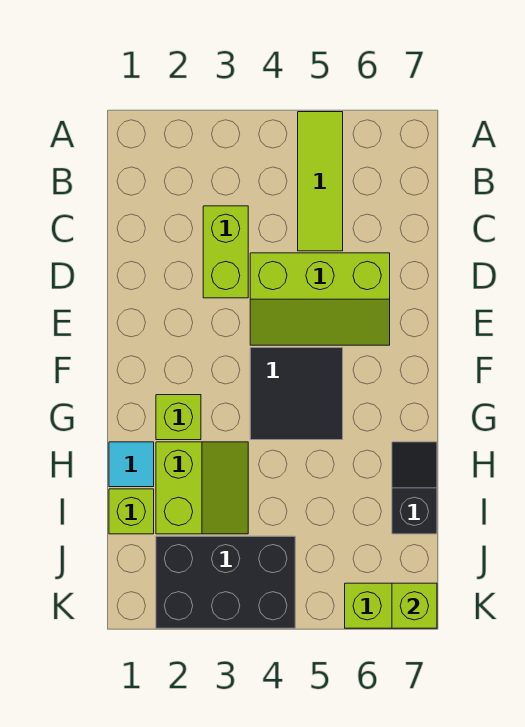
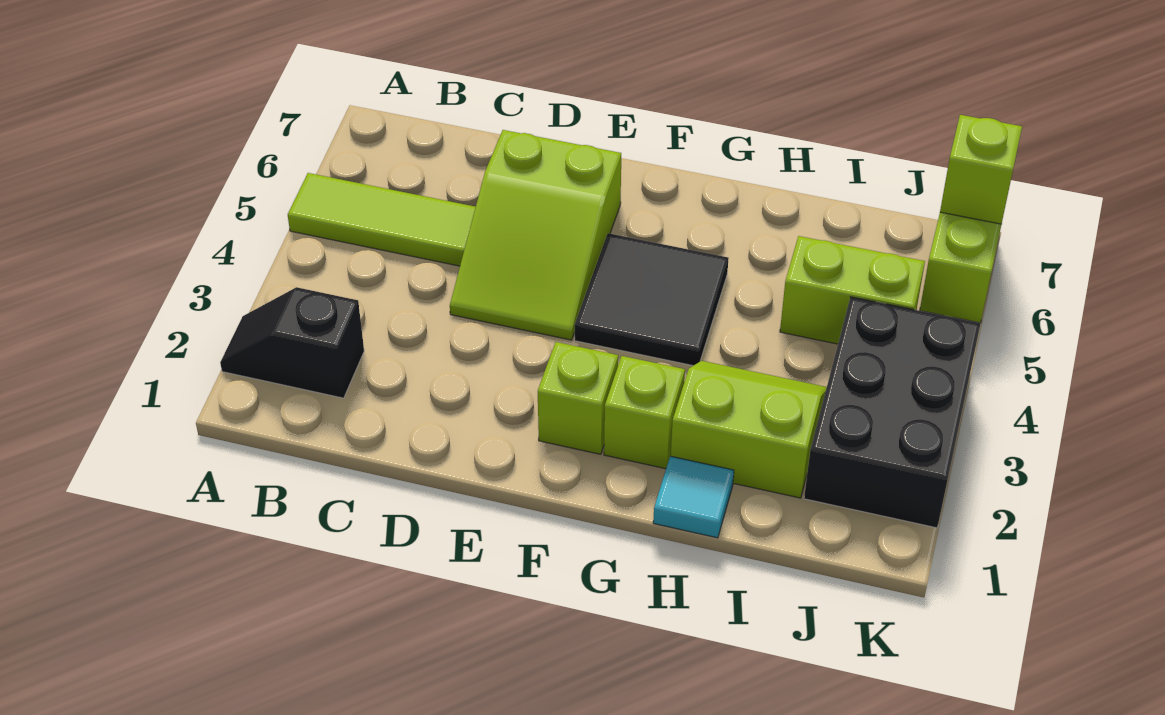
lime 1x2 brick [203,206,248,298] -> lime 1x2 brick moved to [780,236,925,344]
lime 2x3 slope [250,253,390,345] -> lime 2x3 slope turned to [450,130,621,340]
black 1x2 slope [392,442,437,534] -> black 1x2 slope moved to [220,287,364,398]
lime 1x1 brick [109,489,154,534] -> lime 1x1 brick moved to [538,342,618,454]

